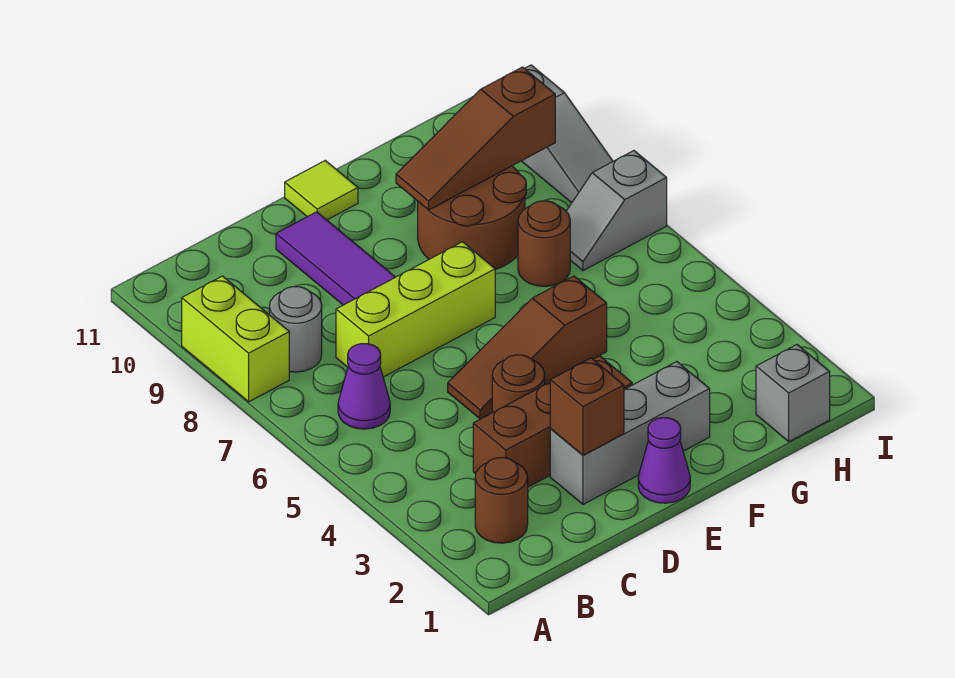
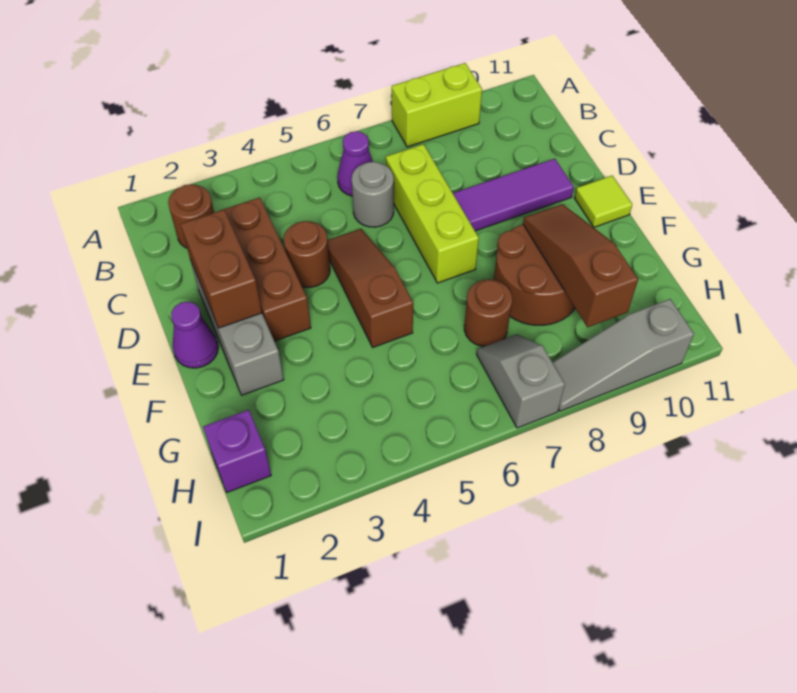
grey 1x1 round brick [269,287,322,372] -> grey 1x1 round brick moved to [352,162,394,227]
brown 1x1 brick [550,358,624,455] -> brown 1x2 brick [181,210,262,328]
grey 1x1 brick [756,345,830,442] -> purple 1x1 brick [203,410,271,492]

